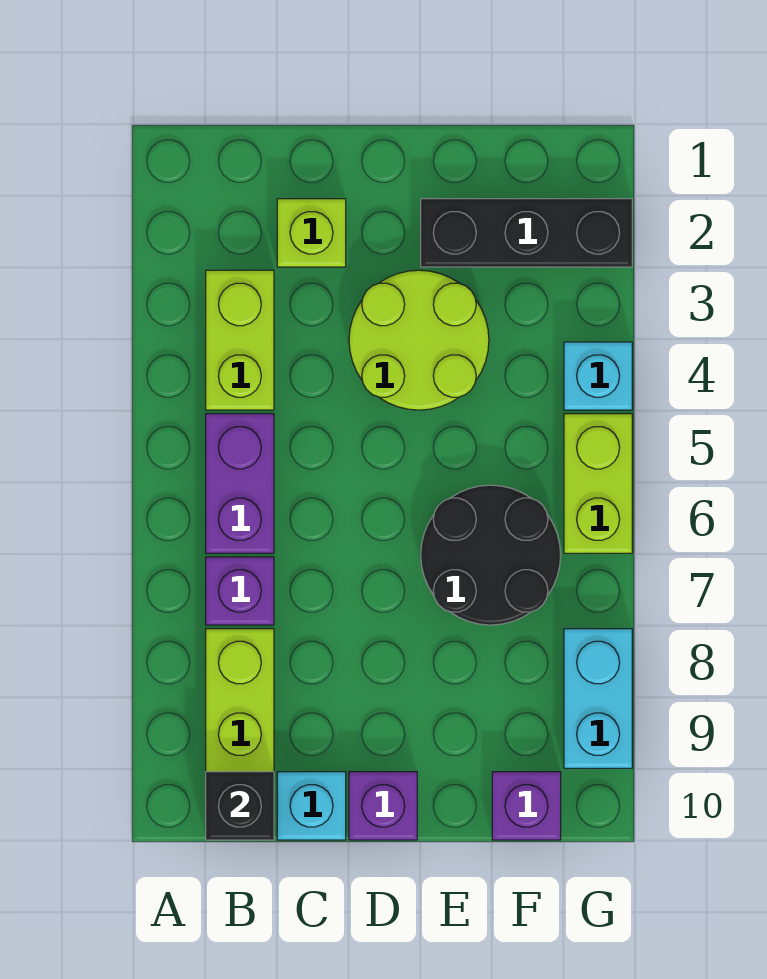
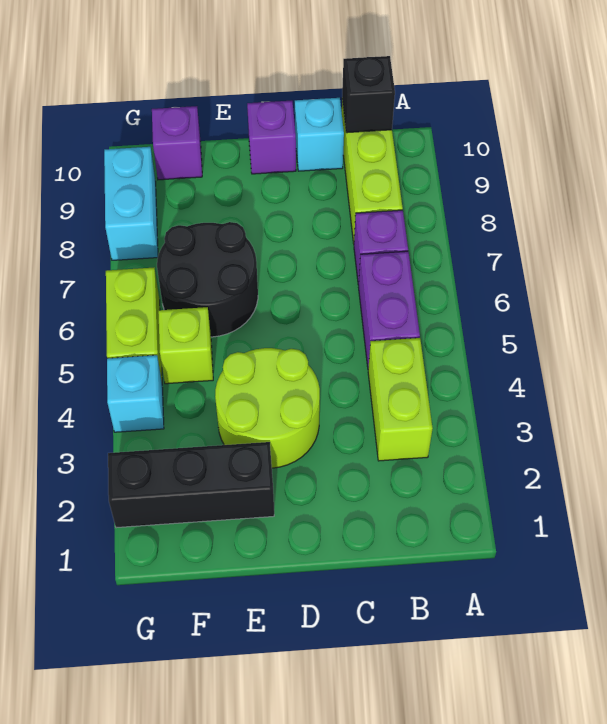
lime 1x1 brick [277,199,346,267] -> lime 1x1 brick moved to [158,307,213,384]

